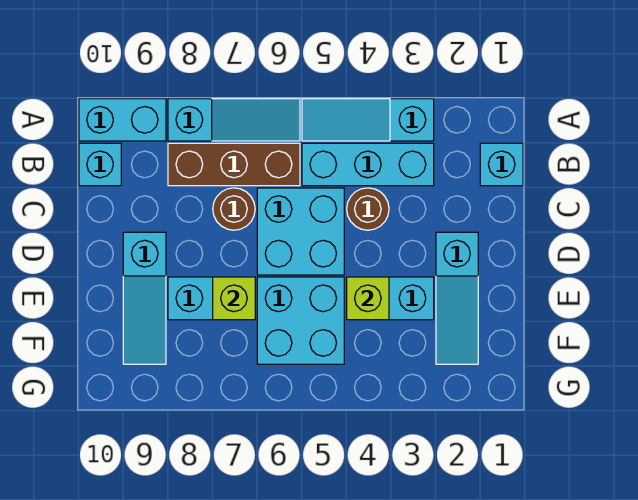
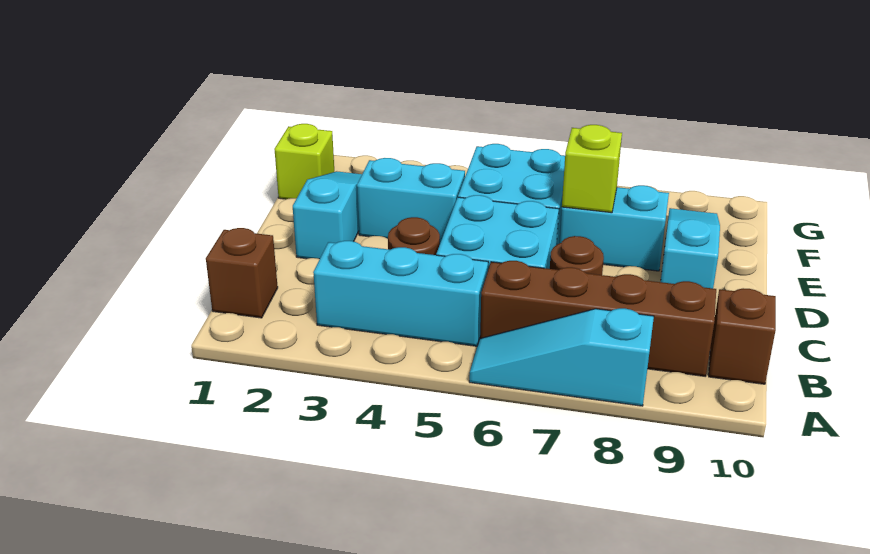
cyan 1x3 slope [302,99,434,141] -> none
cyan 1x2 brick [79,99,166,141] -> none
cyan 1x1 brick [480,143,523,186] -> brown 1x1 brick [206,228,278,318]
brown 1x3 brick [168,143,300,186] -> brown 1x4 brick [480,261,716,376]
cyan 1x1 brick [79,143,121,186] -> brown 1x1 brick [709,288,776,384]
lime 1x1 brick [347,277,389,320] -> lime 1x1 brick moved to [274,124,334,199]

